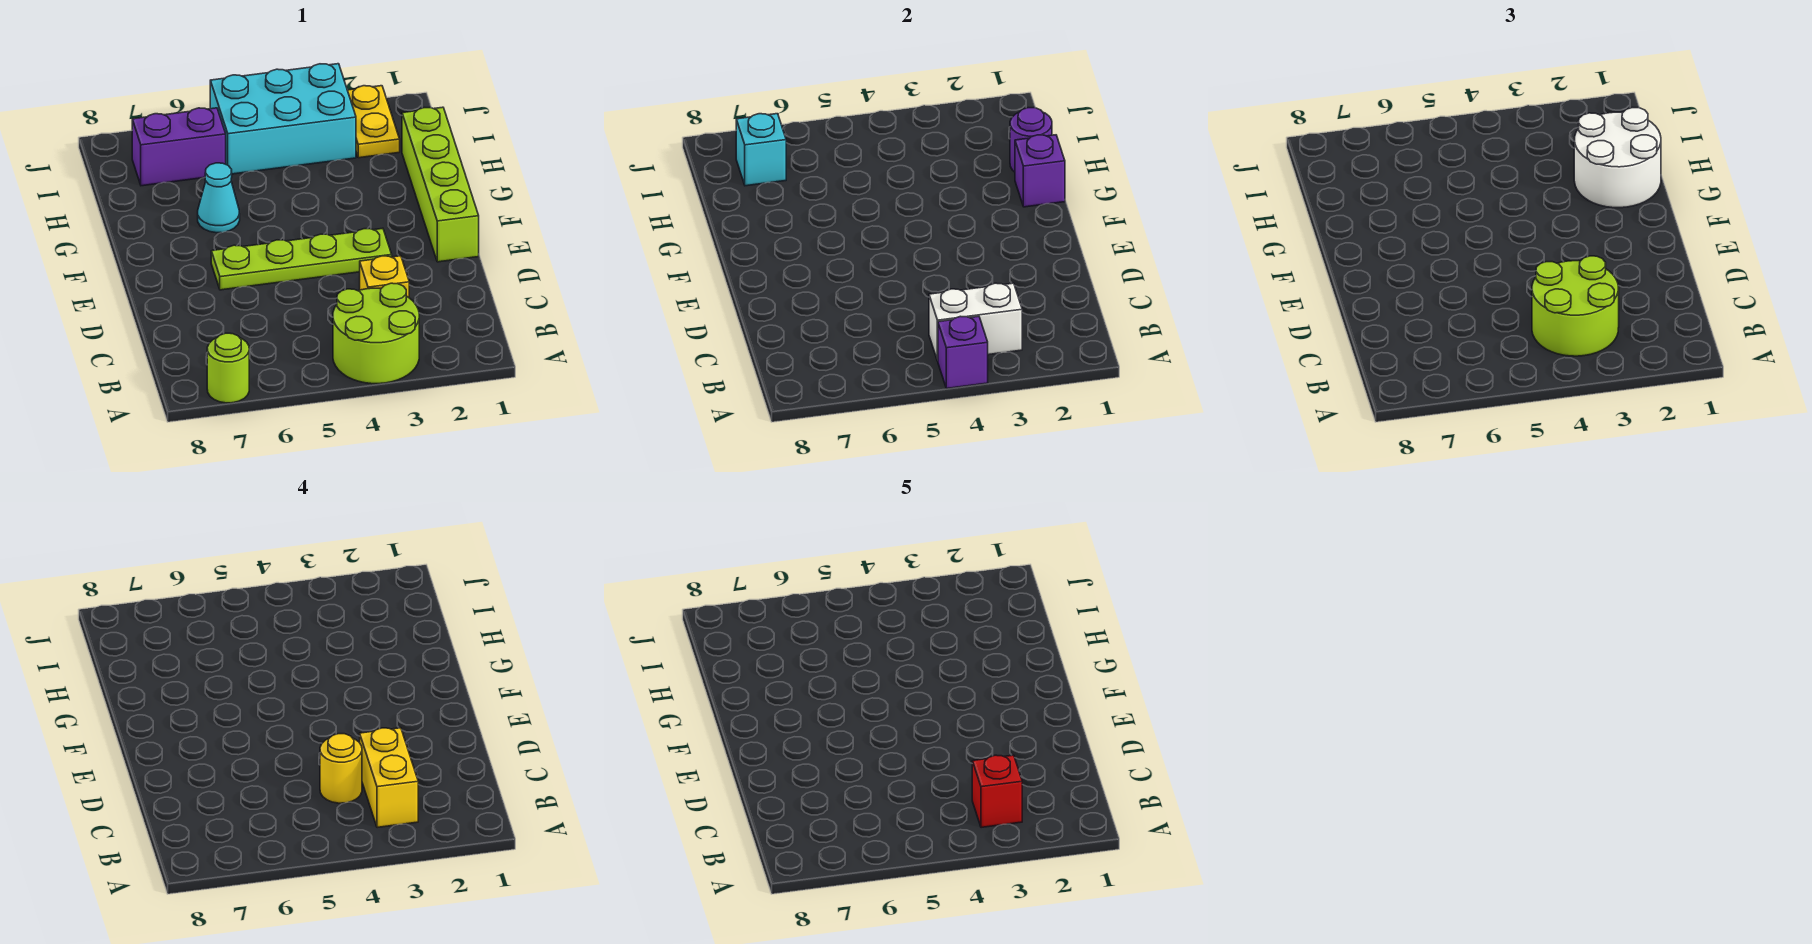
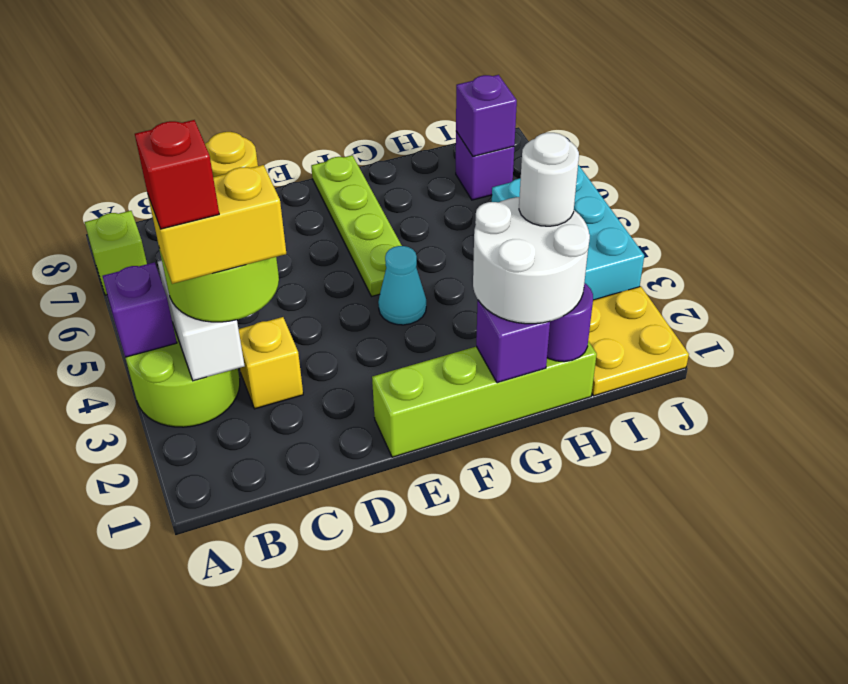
lime 1x1 round brick [207,333,249,403] -> lime 1x1 brick [85,211,147,295]
lime 1x4 plate [211,228,392,290] -> lime 1x4 plate moved to [311,155,402,296]
cyan 1x1 cone [198,163,240,233] -> cyan 1x1 cone moved to [378,246,426,325]
none -> white 1x1 round brick [519,133,579,226]
yellow 1x2 plate [347,86,400,158] -> yellow 2x2 plate [588,286,689,396]
purple 1x2 brick [132,108,226,186] -> purple 1x1 brick [456,132,514,200]
cyan 1x1 brick [736,114,786,186] -> purple 1x1 brick [456,75,517,156]

